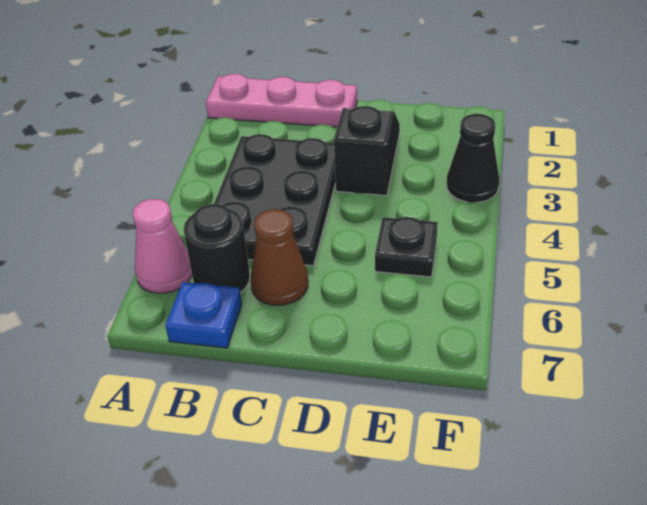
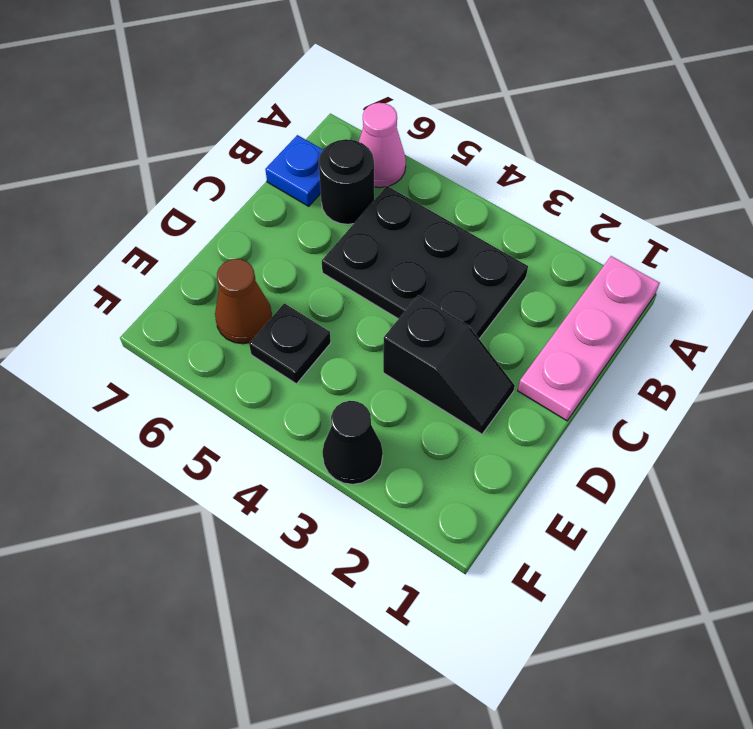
brown 1x1 cone [250,209,308,305] -> brown 1x1 cone moved to [215,259,272,344]

